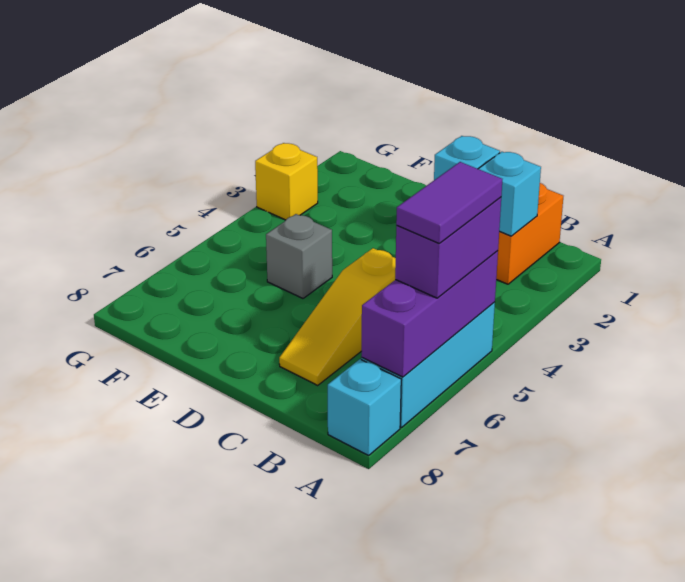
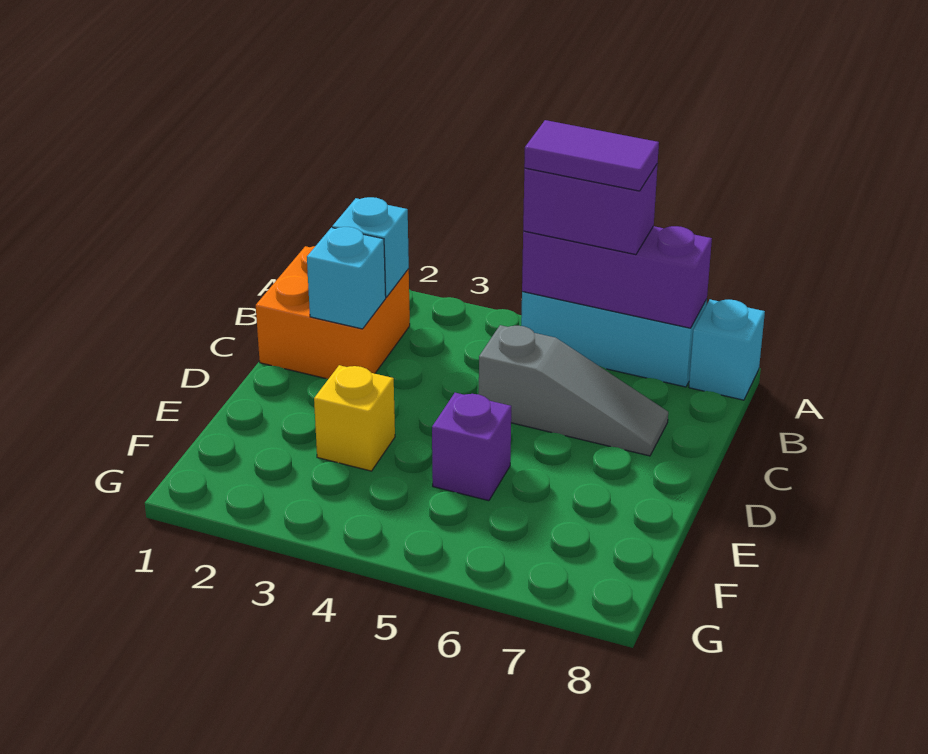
yellow 1x3 slope [279,248,396,385] -> grey 1x3 slope [479,325,668,456]
grey 1x1 brick [266,214,332,298] -> purple 1x1 brick [432,393,511,501]
yellow 1x1 brick [255,143,318,220] -> yellow 1x1 brick moved to [314,365,395,471]

